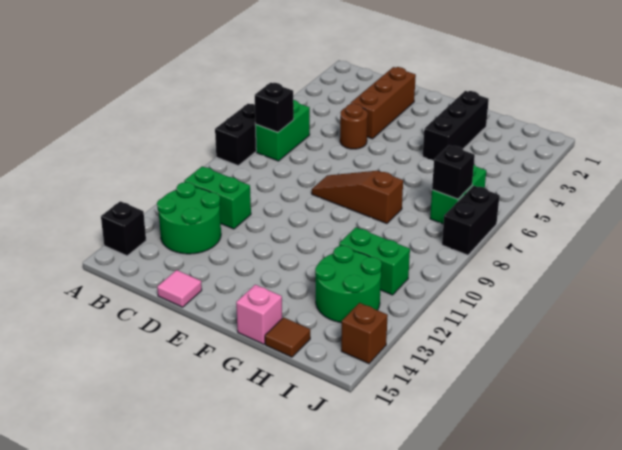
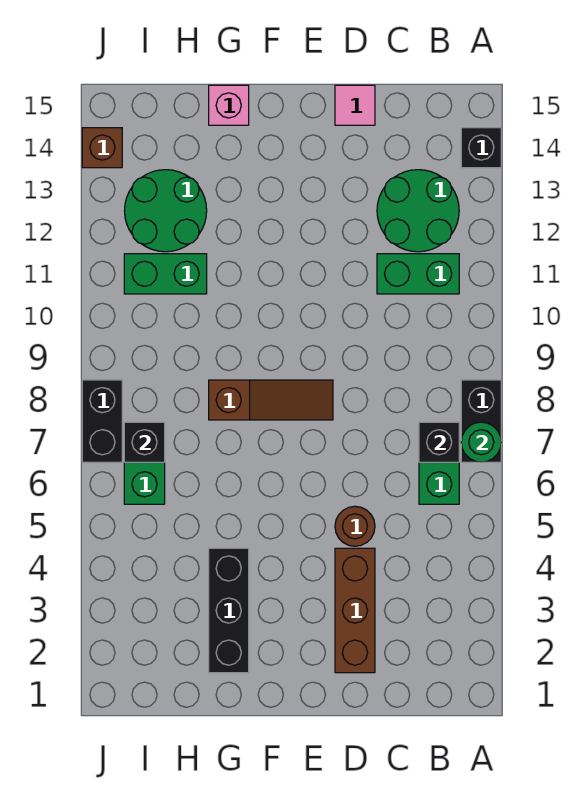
none -> green 1x1 round brick [461,422,501,462]
brown 1x1 tile [265,317,310,357] -> none

